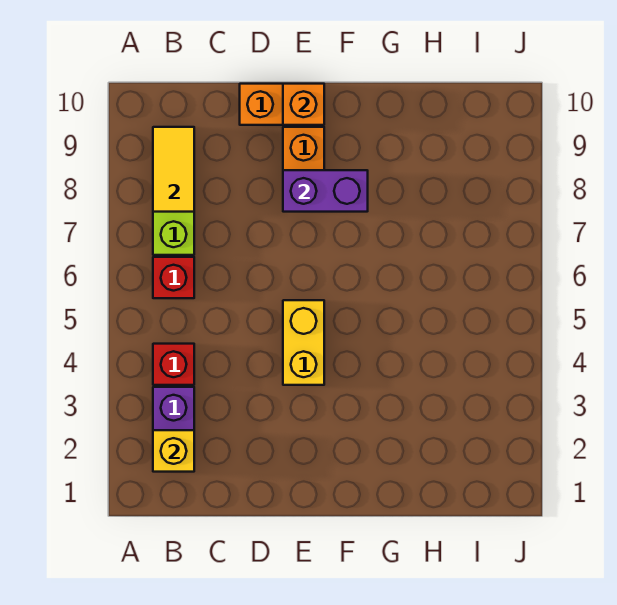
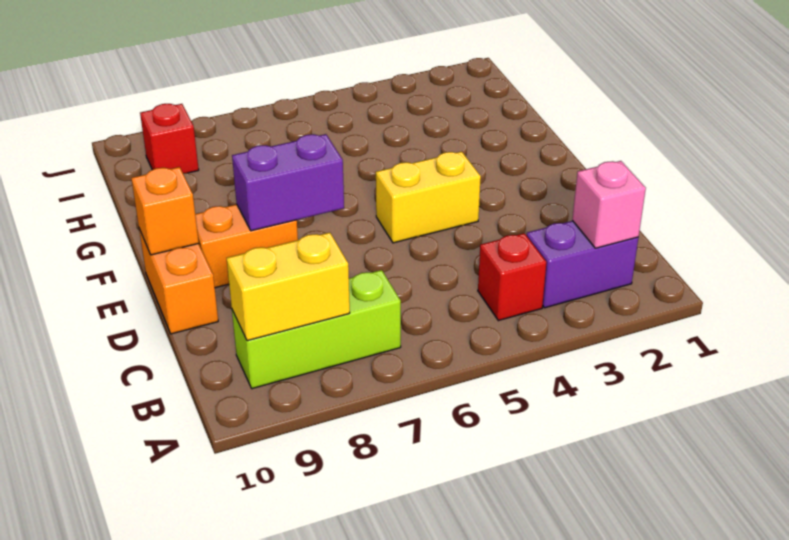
yellow 1x1 brick [153,430,194,472] -> pink 1x1 brick [572,161,646,248]
red 1x1 brick [153,257,194,298] -> red 1x1 brick moved to [140,104,199,173]
yellow 1x2 tile [153,127,194,212] -> yellow 1x2 brick [227,232,350,341]
purple 1x2 brick [283,170,368,212] -> purple 1x2 brick turned to [232,134,344,231]

